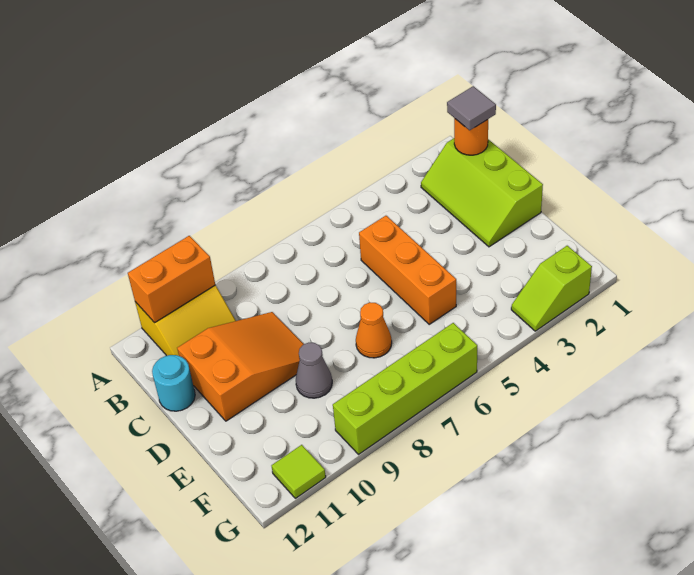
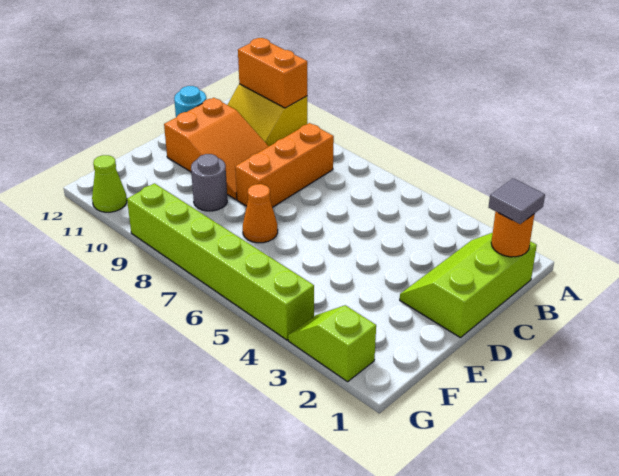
orange 1x3 brick [359,216,456,324] -> orange 1x3 brick moved to [235,123,334,207]
grey 1x1 cone [296,343,332,398] -> grey 1x1 round brick [191,154,227,211]
lime 1x4 brick [333,323,477,454] -> lime 1x6 brick [127,183,314,340]
lime 1x1 tile [271,445,326,498] -> lime 1x1 cone [92,155,127,212]

